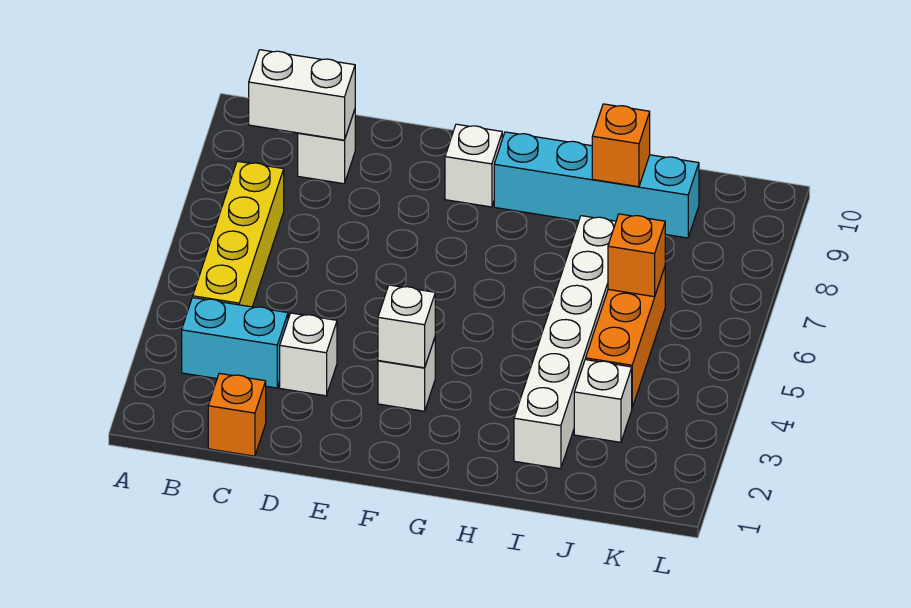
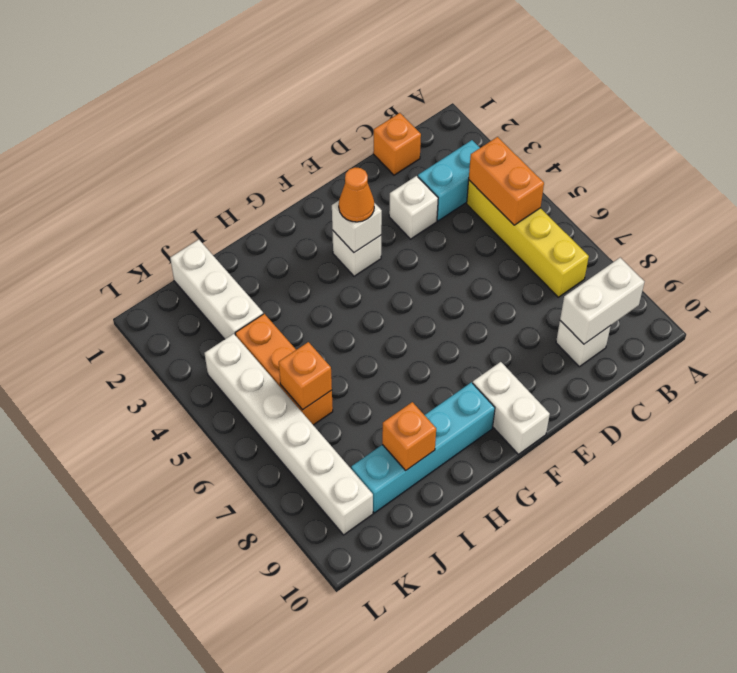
none -> orange 1x2 brick [469,137,544,225]
none -> orange 1x1 cone [339,167,374,222]
white 1x1 brick [445,124,502,207] -> white 1x2 brick [473,362,550,454]
white 1x6 brick [514,216,616,469] -> white 1x6 brick moved to [205,334,373,535]
white 1x1 brick [574,360,632,442] -> white 1x3 brick [170,240,263,339]

